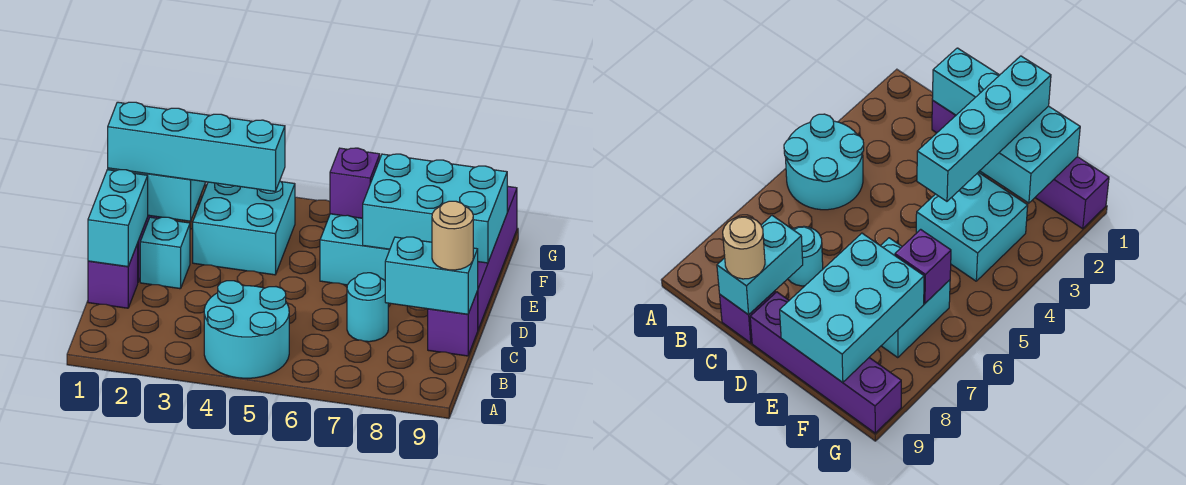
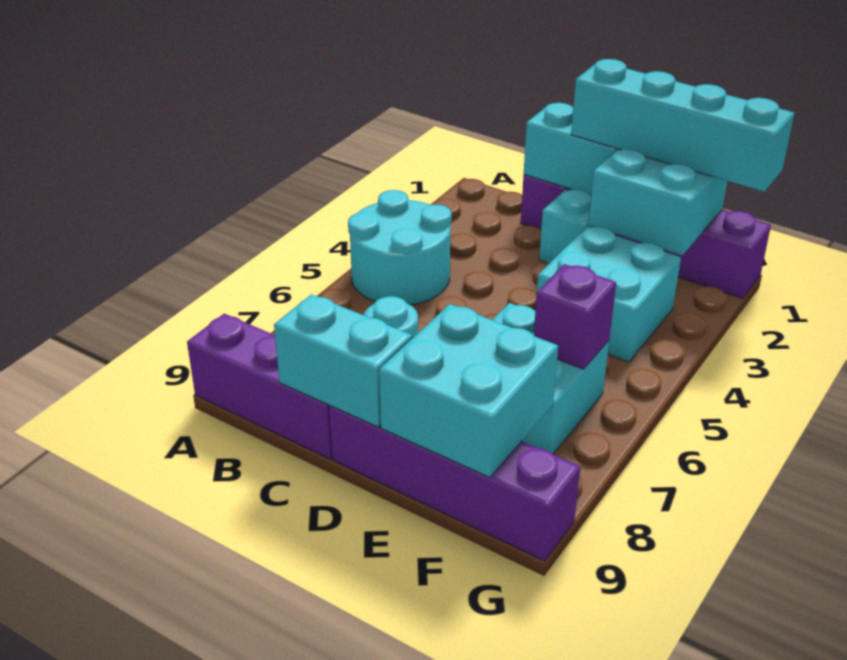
cyan 1x2 brick [385,237,478,314] -> cyan 1x2 brick turned to [274,294,412,427]
purple 1x1 brick [428,291,478,356] -> purple 1x3 brick [187,314,332,459]
tan 1x1 round brick [432,201,473,270] -> none
cyan 1x4 brick [108,102,285,191] -> cyan 1x4 brick turned to [571,59,794,192]
cyan 2x3 brick [363,154,507,263] -> cyan 2x2 brick [379,304,558,477]

